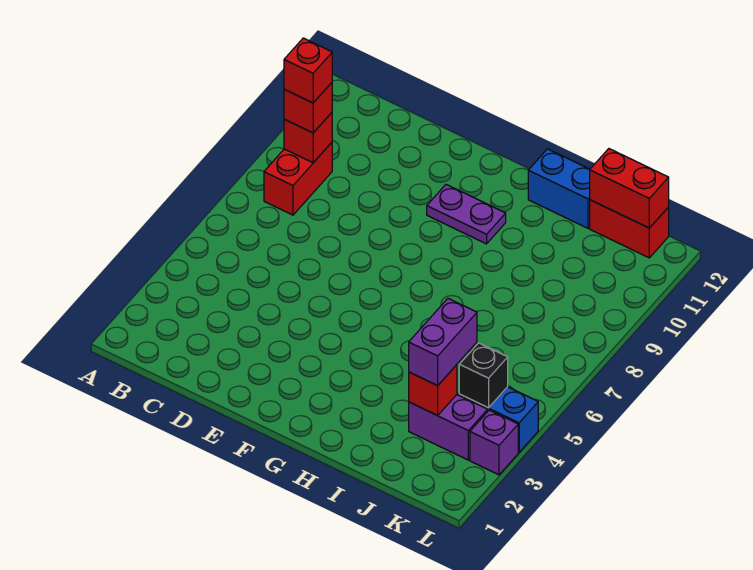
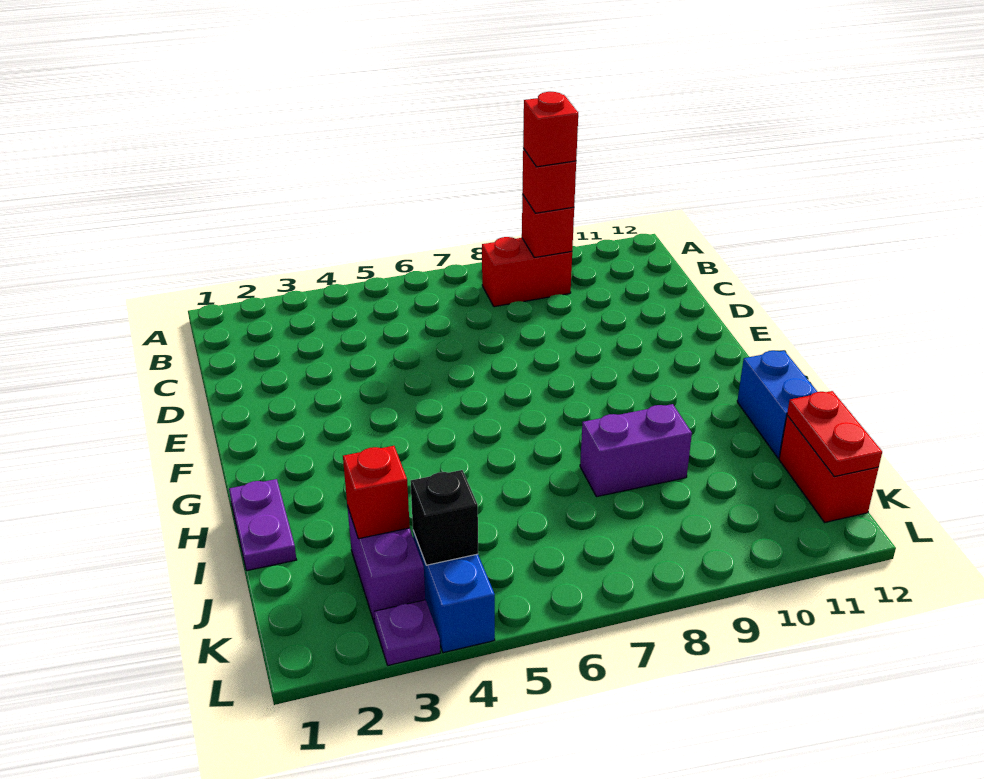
purple 1x2 plate [427,185,506,244] -> purple 1x2 plate moved to [229,479,296,571]
purple 1x2 brick [409,298,477,386] -> purple 1x2 brick moved to [580,404,692,497]
red 1x2 brick [590,149,669,228] -> red 1x2 plate [787,391,882,477]
purple 1x1 brick [470,410,518,475] -> purple 1x1 plate [374,600,440,665]

